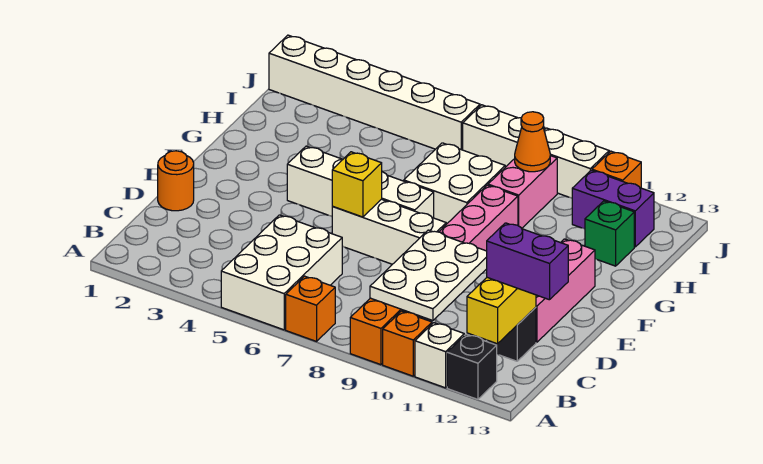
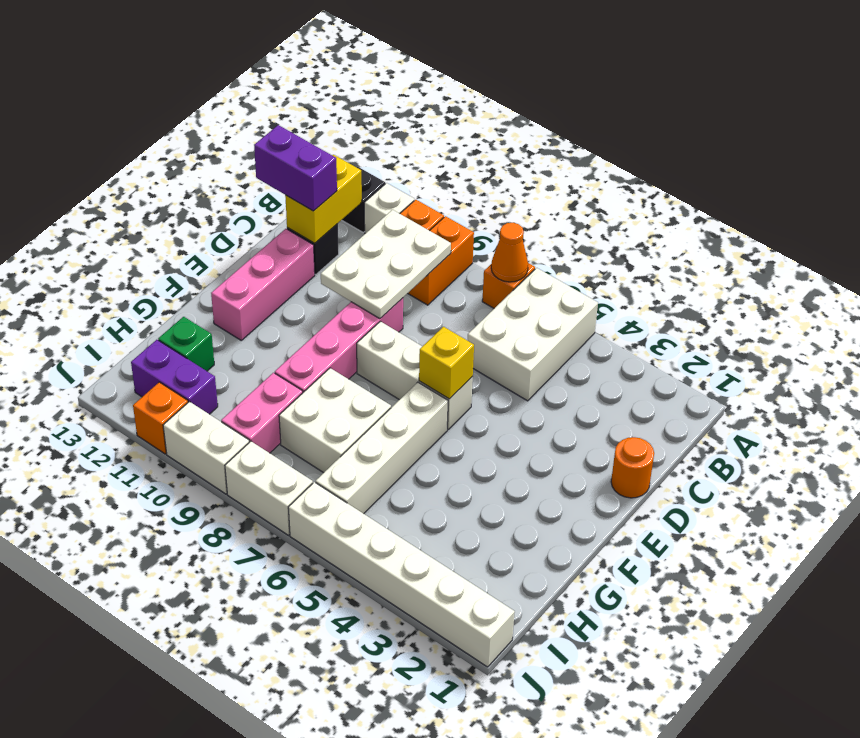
white 1x4 brick [287,146,434,218] -> white 1x4 brick turned to [316,382,448,514]
orange 1x1 cone [515,112,550,172] -> orange 1x1 cone moved to [491,223,528,282]

